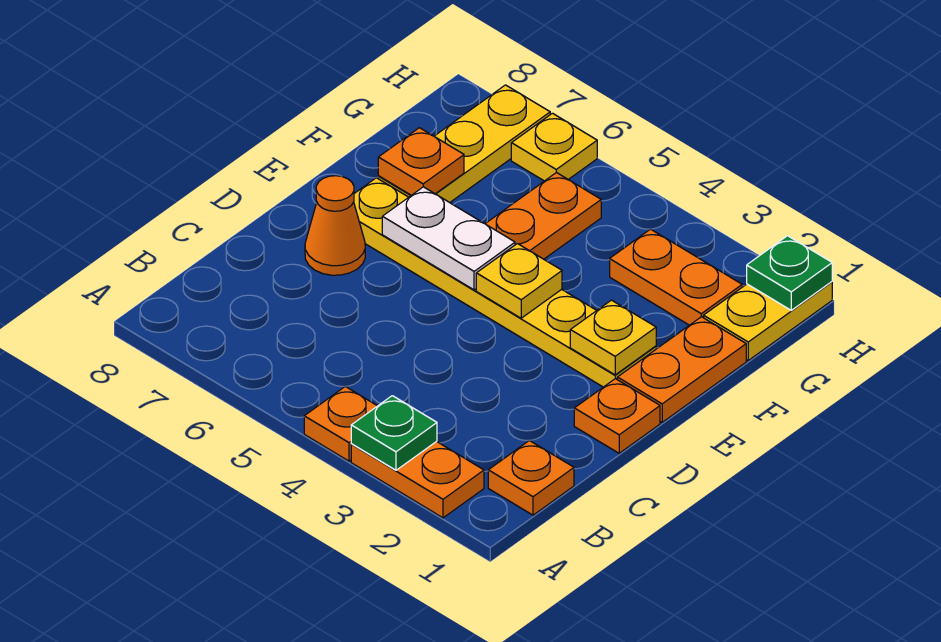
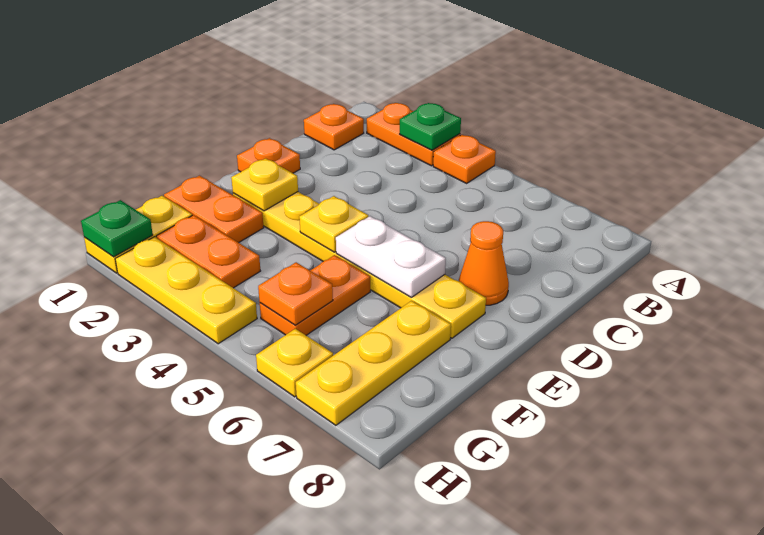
orange 1x2 plate [617,317,746,422] -> orange 1x2 plate turned to [164,176,264,243]
orange 1x1 plate [378,128,464,195] -> orange 1x1 plate moved to [258,262,333,325]
none -> yellow 1x3 plate [115,237,257,344]

